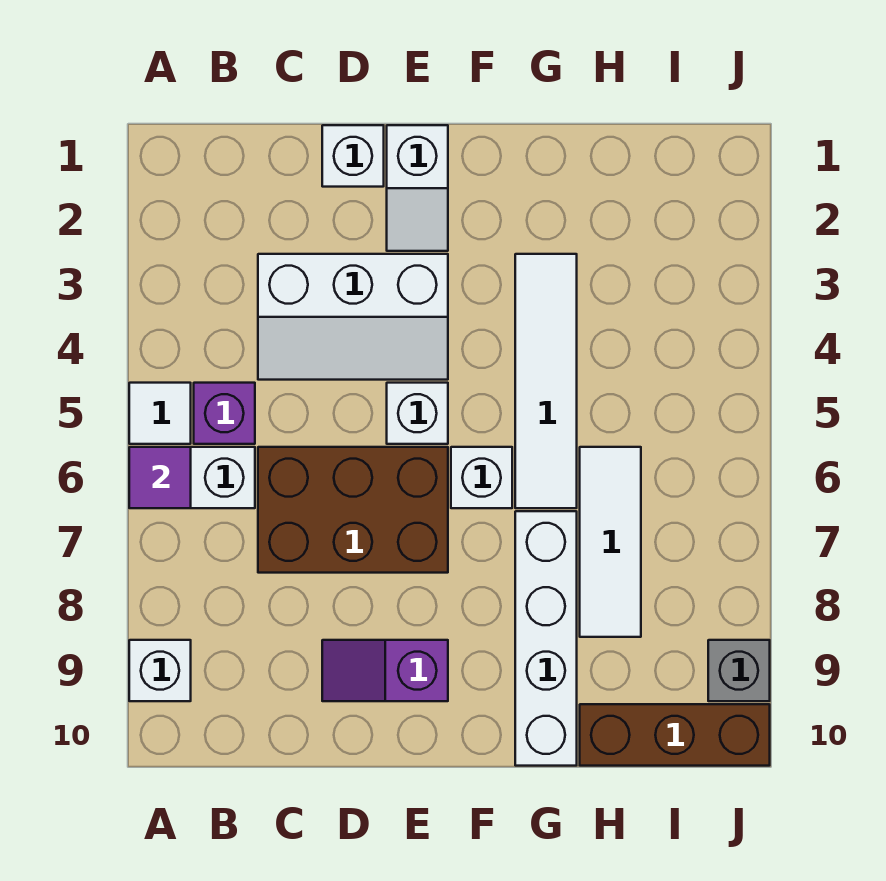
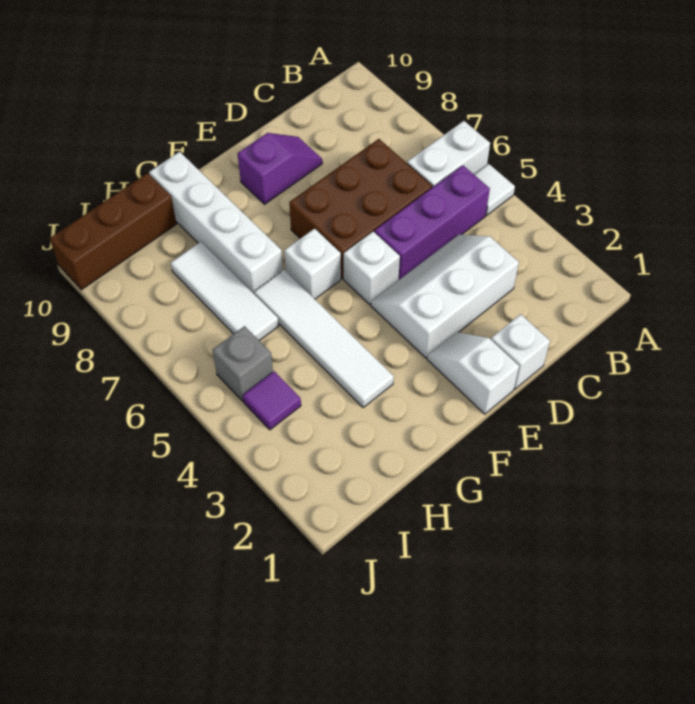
purple 1x1 tile [129,447,191,508] -> purple 1x1 tile moved to [243,371,301,430]
white 1x1 brick [129,640,191,701] -> none
purple 1x1 brick [194,383,255,444] -> purple 1x3 brick [375,165,490,280]
grey 1x1 brick [708,640,770,701] -> grey 1x1 brick moved to [213,326,273,401]

